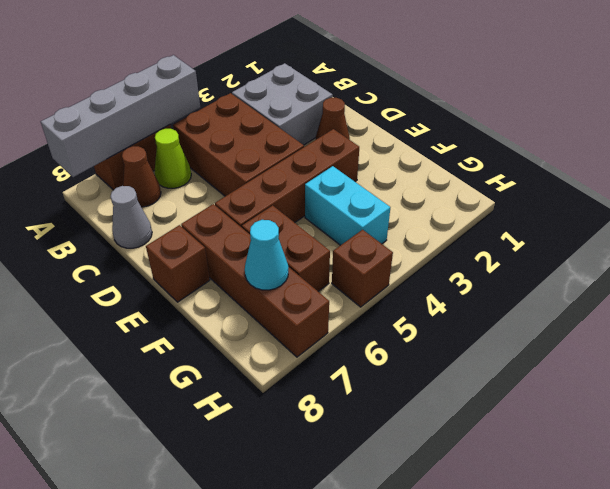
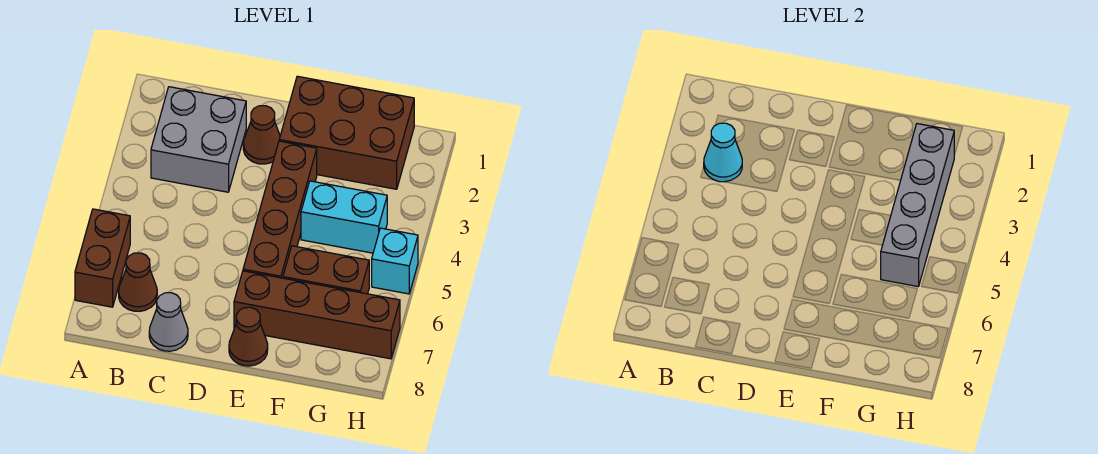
grey 1x4 brick [41,55,200,177] -> grey 1x4 brick moved to [881,124,954,287]
brown 2x3 brick [173,93,304,196] -> brown 2x3 brick moved to [279,76,414,189]
lime 1x1 cone [155,129,191,188] -> none
brown 1x1 brick [146,225,210,302] -> brown 1x1 cone [229,307,268,366]
cyan 1x1 cone [245,220,288,290] -> cyan 1x1 cone moved to [704,123,742,182]
brown 1x1 brick [332,230,393,307] -> cyan 1x1 brick [372,228,418,294]

